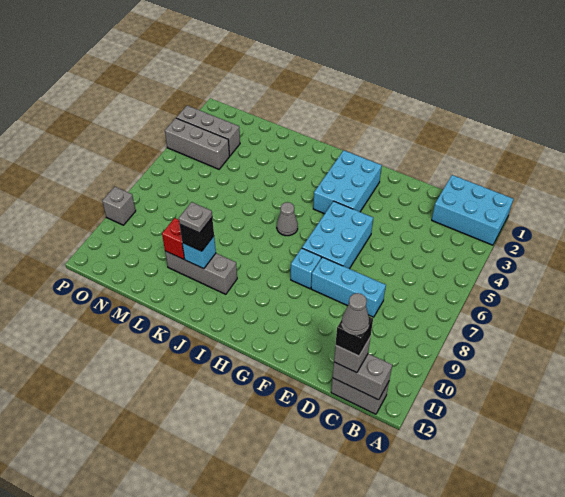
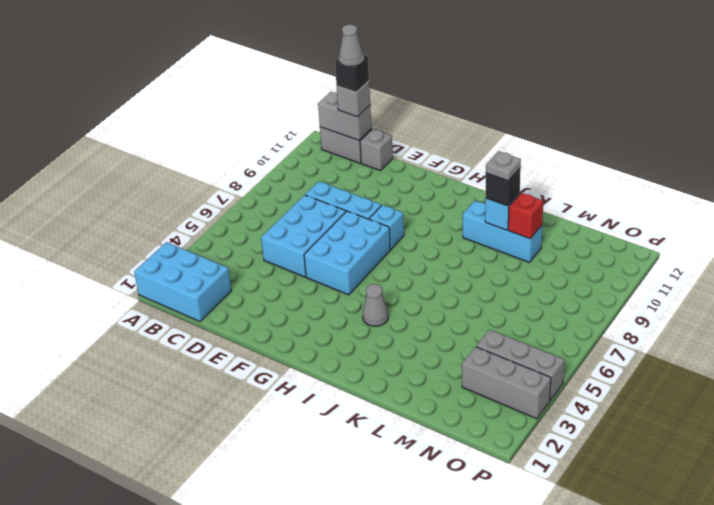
cyan 2x3 brick [313,150,382,214] -> cyan 2x3 brick moved to [261,195,346,277]
grey 1x1 cone [277,202,298,236] -> grey 1x1 cone moved to [363,284,388,326]
grey 1x3 brick [165,251,237,294] -> cyan 1x3 brick [463,201,542,262]
grey 1x1 brick [102,187,136,225] -> grey 1x1 brick moved to [360,129,393,171]

